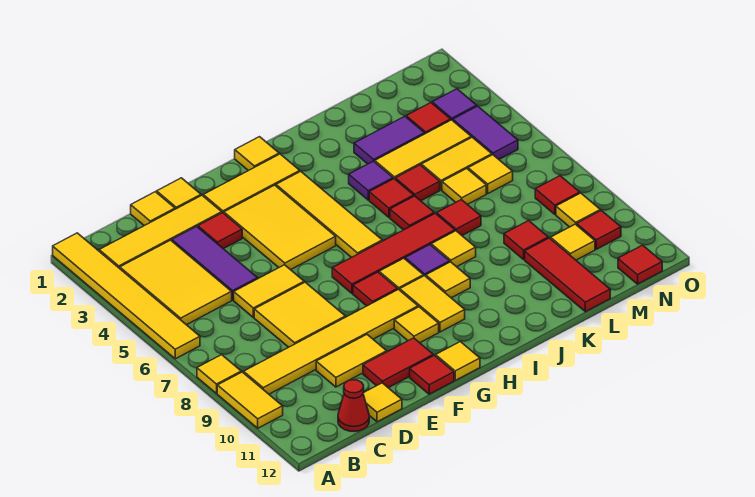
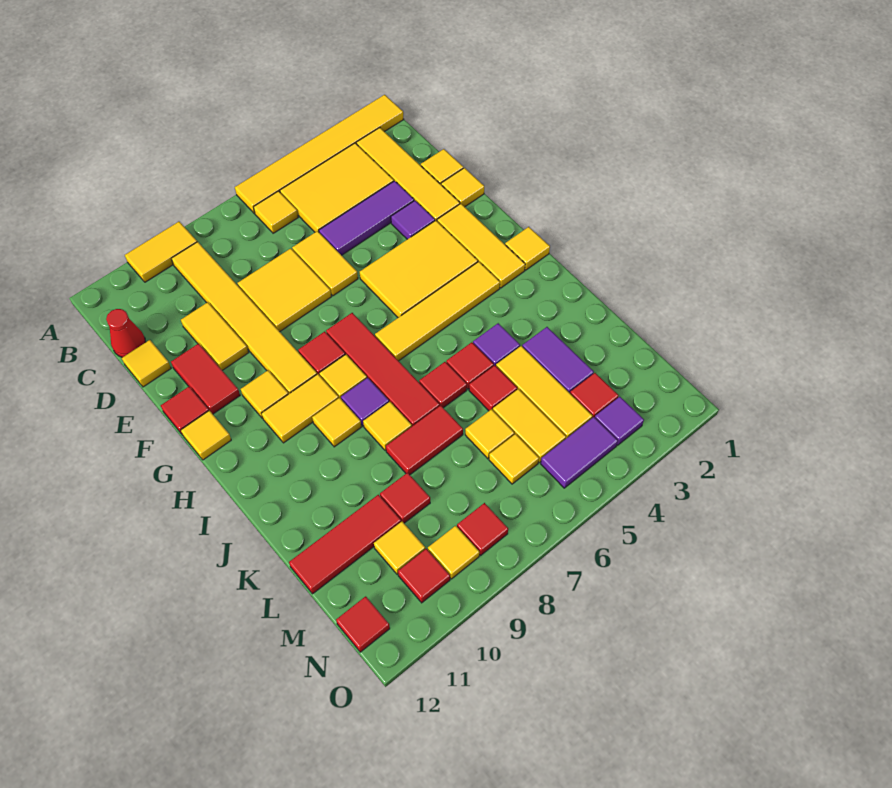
yellow 1x1 tile [197,355,241,394] -> yellow 1x1 tile moved to [254,191,298,233]
red 1x1 tile [198,213,242,249] -> purple 1x1 tile [391,201,435,239]
red 1x1 tile [437,200,481,235] -> red 1x2 tile [386,405,463,475]

